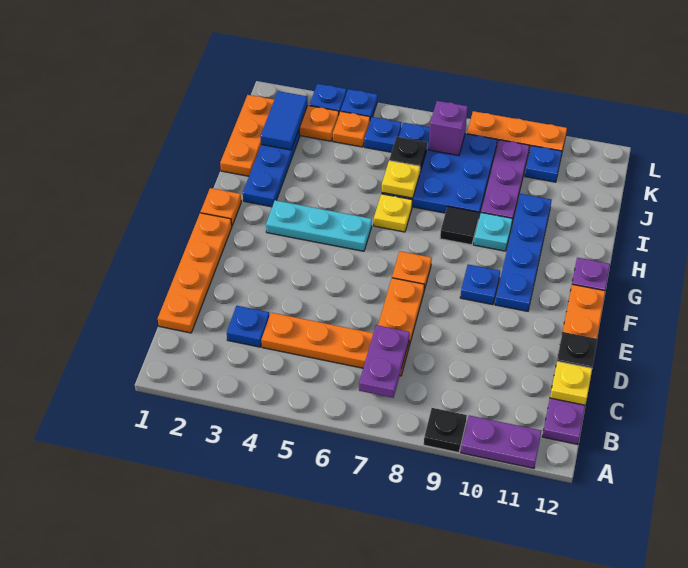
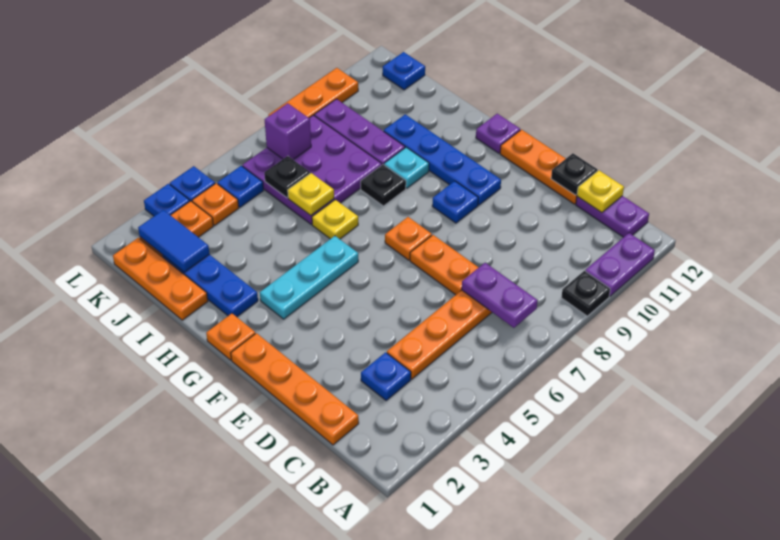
black 1x1 tile [440,206,479,245] -> black 1x1 plate [361,165,406,206]
blue 3x3 plate [381,123,497,218] -> purple 3x3 plate [242,115,382,224]
blue 1x1 plate [525,146,562,182] -> blue 1x1 plate moved to [383,52,425,90]

